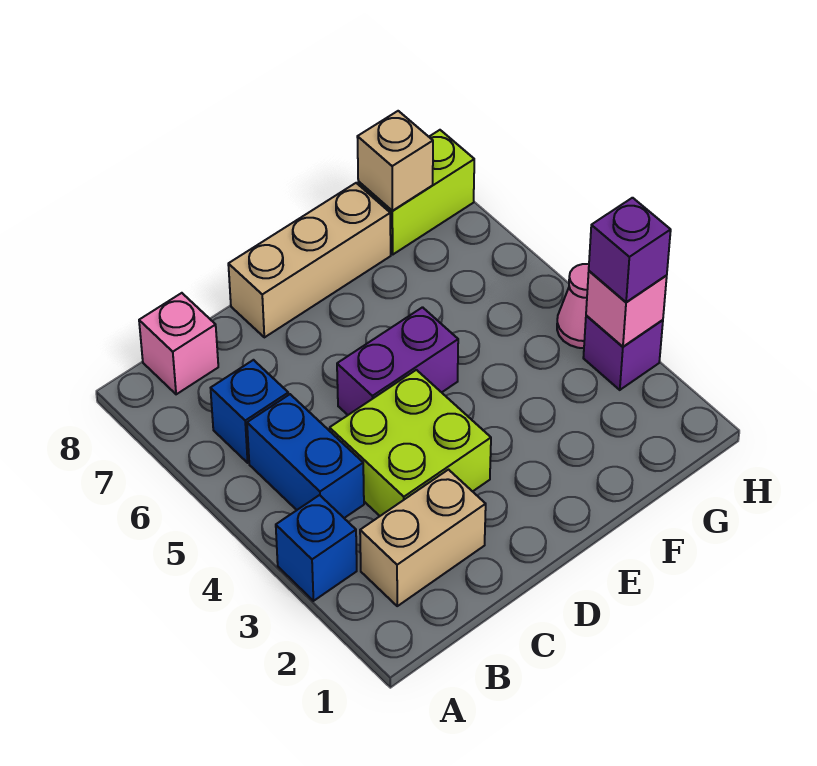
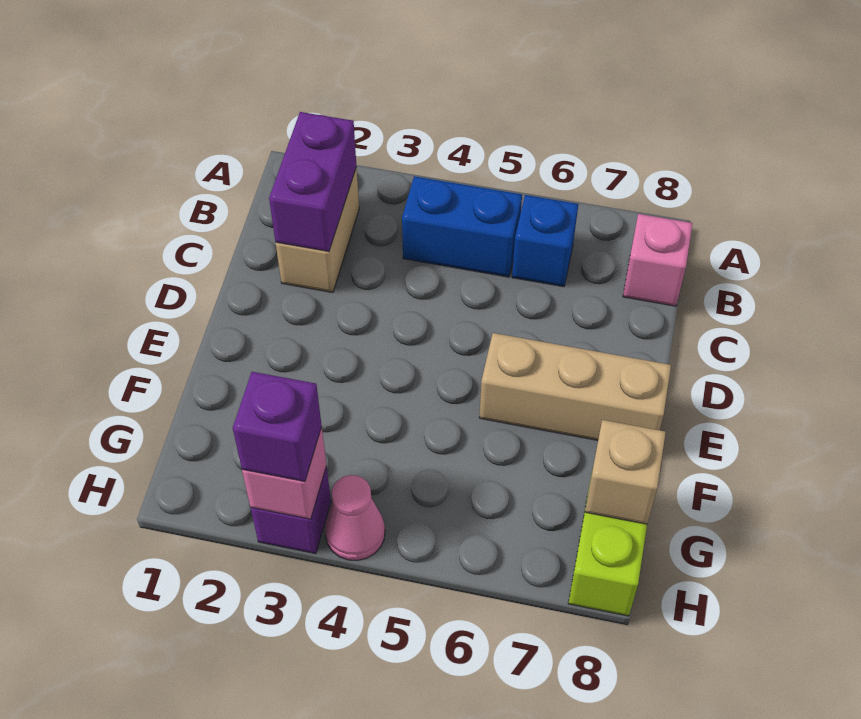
blue 1x1 brick [276,495,357,601] -> none
lime 2x2 brick [330,370,491,516] -> none
purple 1x2 brick [337,307,458,415] -> purple 1x2 brick moved to [269,112,356,251]
tan 1x3 brick [228,183,391,337] -> tan 1x3 brick turned to [479,333,671,440]

